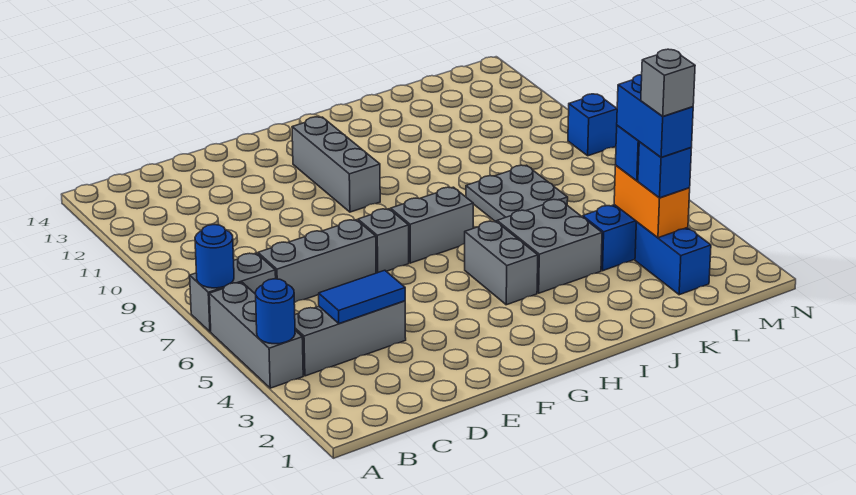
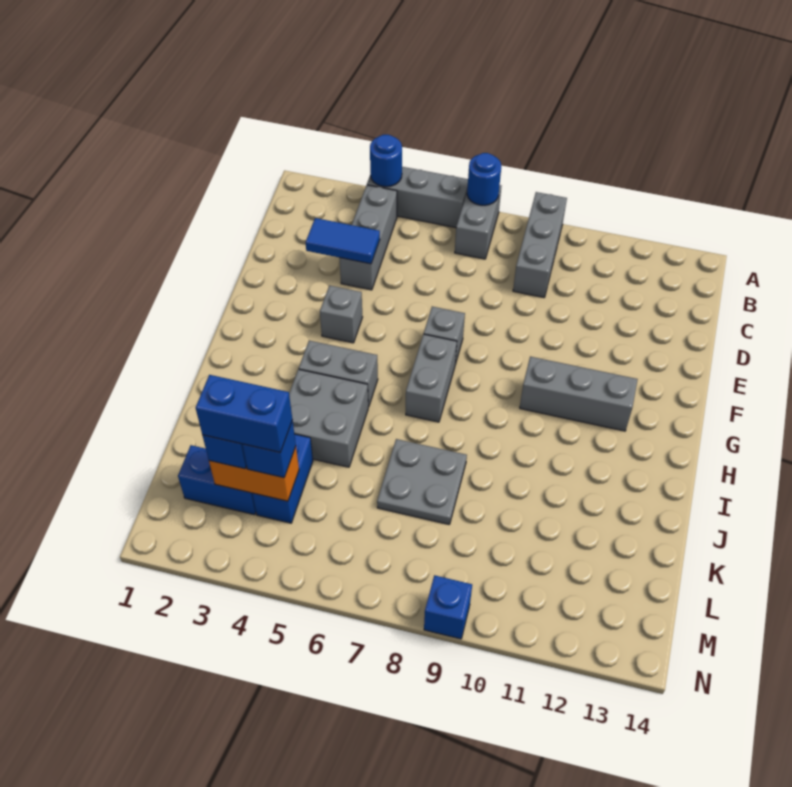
blue 1x2 tile [319,270,405,323] -> blue 1x2 tile turned to [306,218,380,264]
grey 1x3 brick [258,220,376,303] -> grey 1x3 brick moved to [513,192,567,298]
grey 1x1 brick [641,49,695,116] -> grey 1x1 brick moved to [320,285,362,343]

